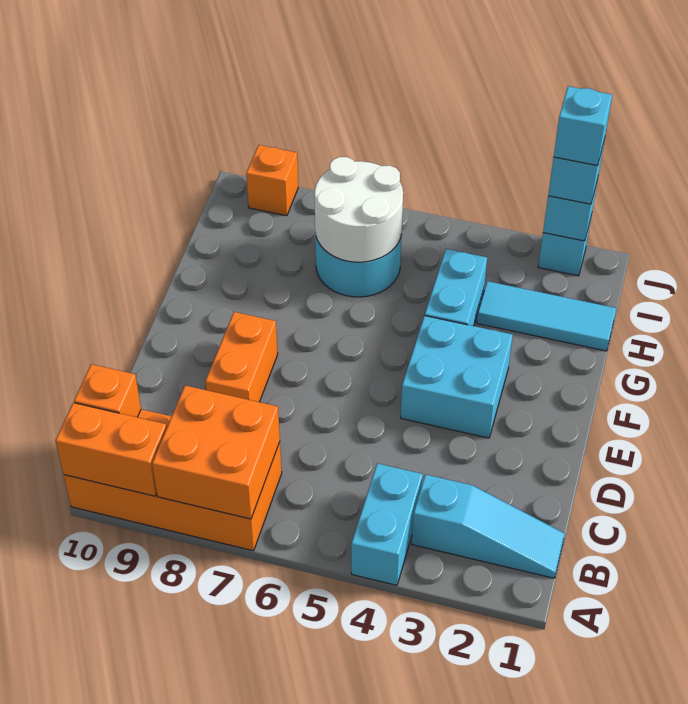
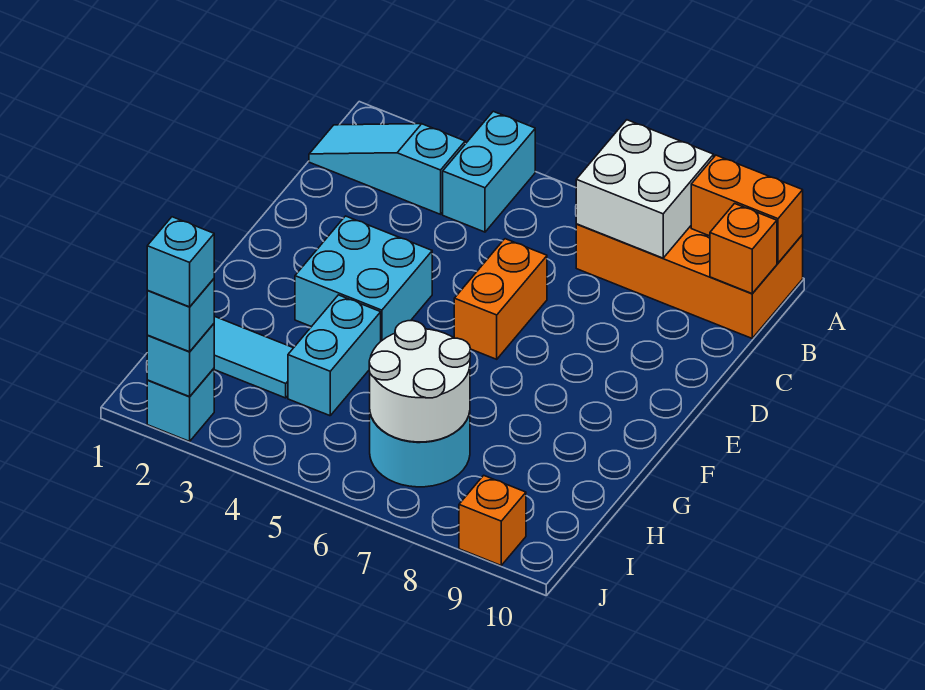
orange 2x2 brick [152,385,280,519] -> white 2x2 brick [576,120,714,258]
orange 1x2 brick [205,312,278,402] -> orange 1x2 brick moved to [454,239,547,359]

